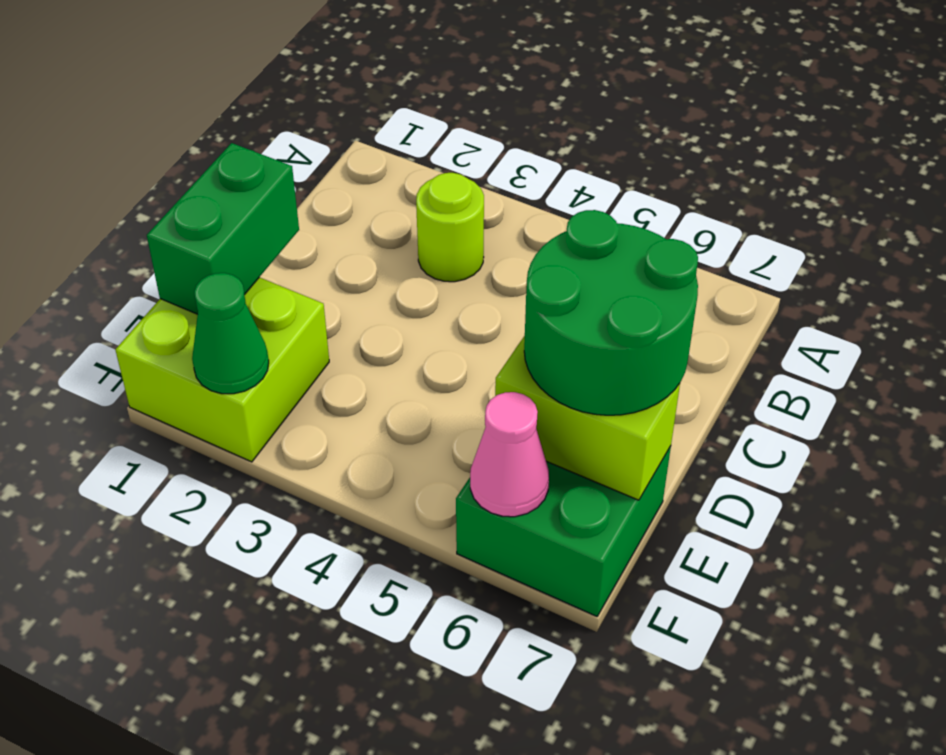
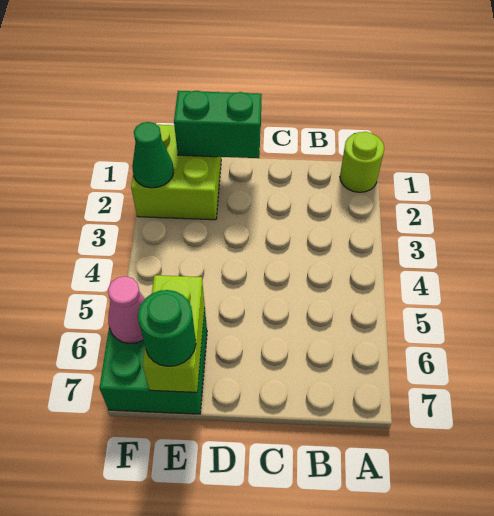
lime 1x1 round brick [416,173,484,282] -> lime 1x1 round brick moved to [340,132,384,192]
green 2x2 round brick [524,210,698,415] -> green 1x1 round brick [138,290,196,366]

